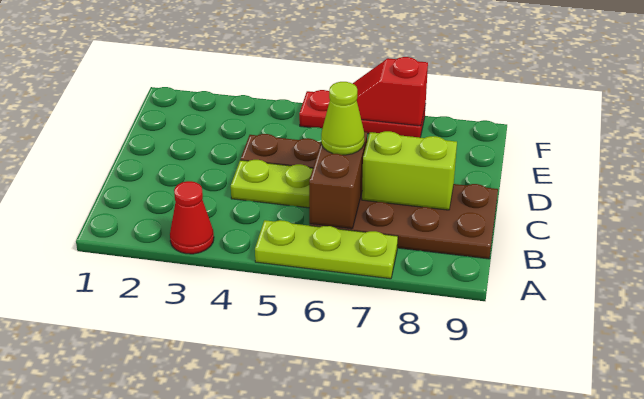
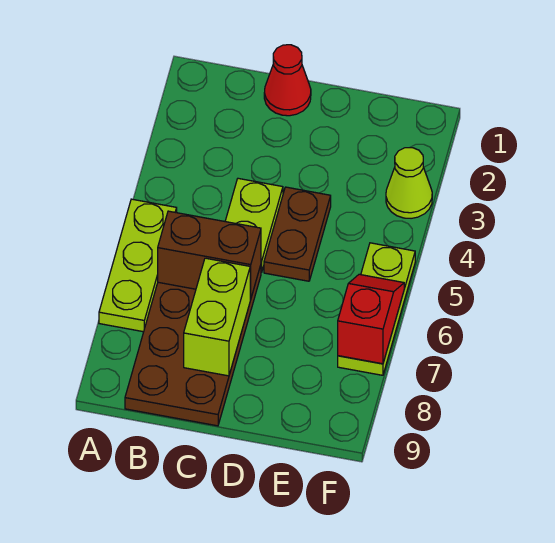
red 1x1 cone [170,181,214,254] -> red 1x1 cone moved to [264,45,311,116]
lime 1x1 cone [321,82,364,155] -> lime 1x1 cone moved to [386,148,432,218]
red 1x3 plate [299,90,426,138] -> lime 1x3 plate [338,243,415,375]

